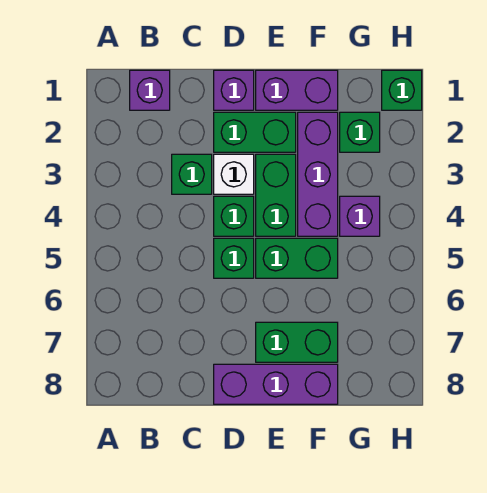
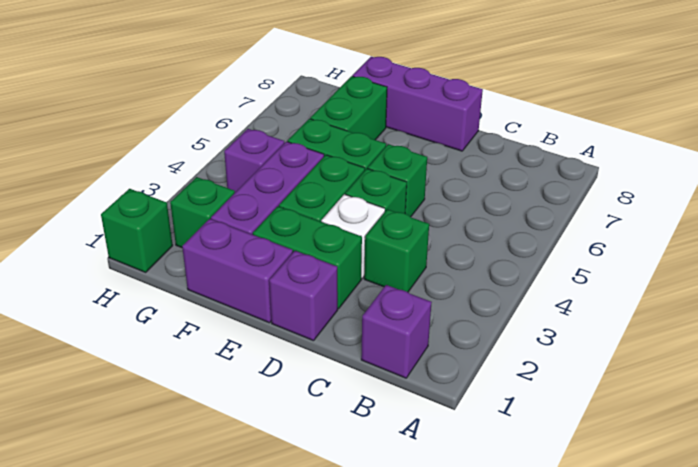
green 1x2 brick [256,322,338,362] -> green 1x2 brick turned to [310,76,387,140]

